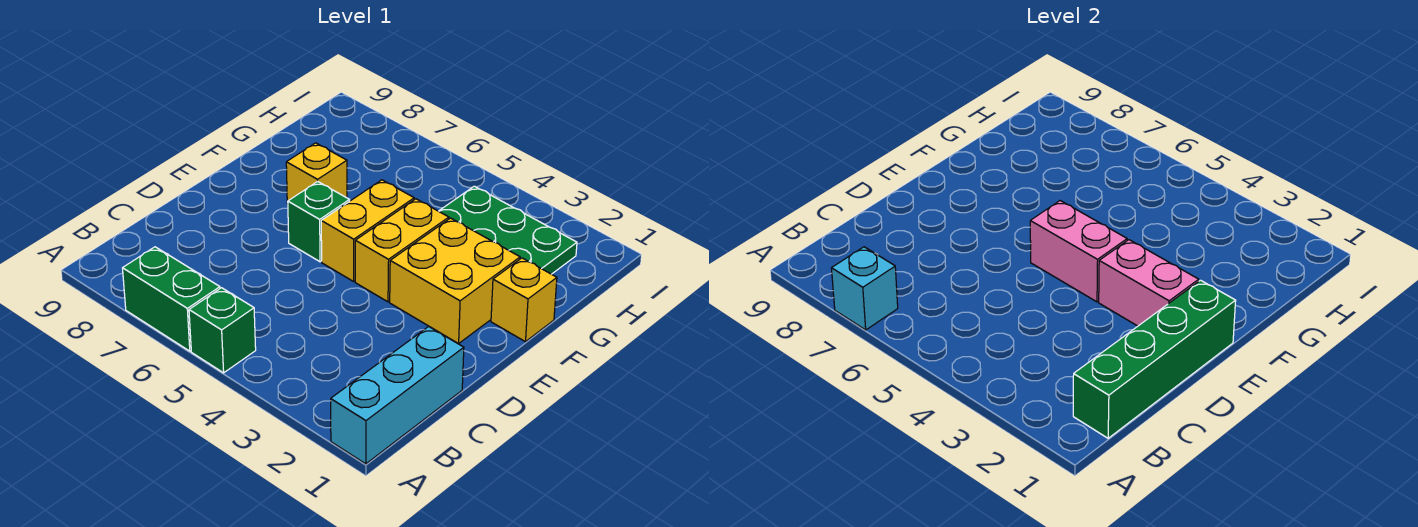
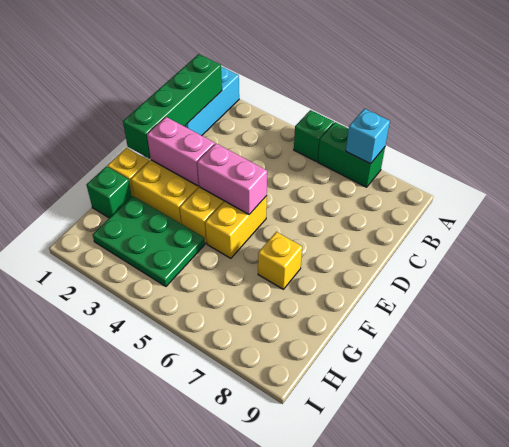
green 1x1 brick [288,182,350,262] -> green 1x1 brick moved to [87,166,132,218]

